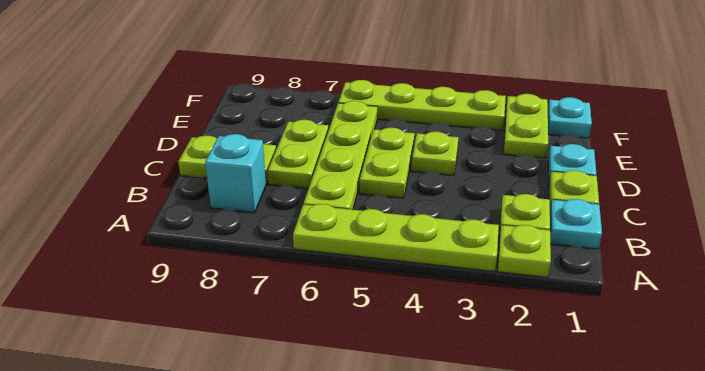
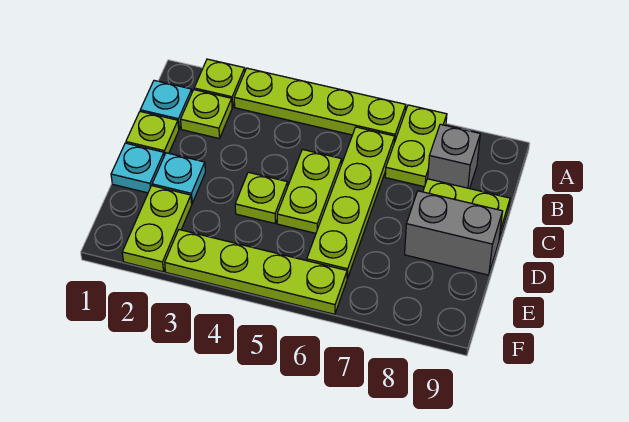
cyan 1x1 brick [205,134,266,213] -> grey 1x1 brick [428,124,480,189]
lime 1x2 plate [268,120,328,189] -> lime 1x2 plate moved to [385,105,447,187]
none -> grey 1x2 brick [405,191,503,275]
cyan 1x1 plate [548,97,592,138] -> cyan 1x1 plate moved to [152,153,205,203]

